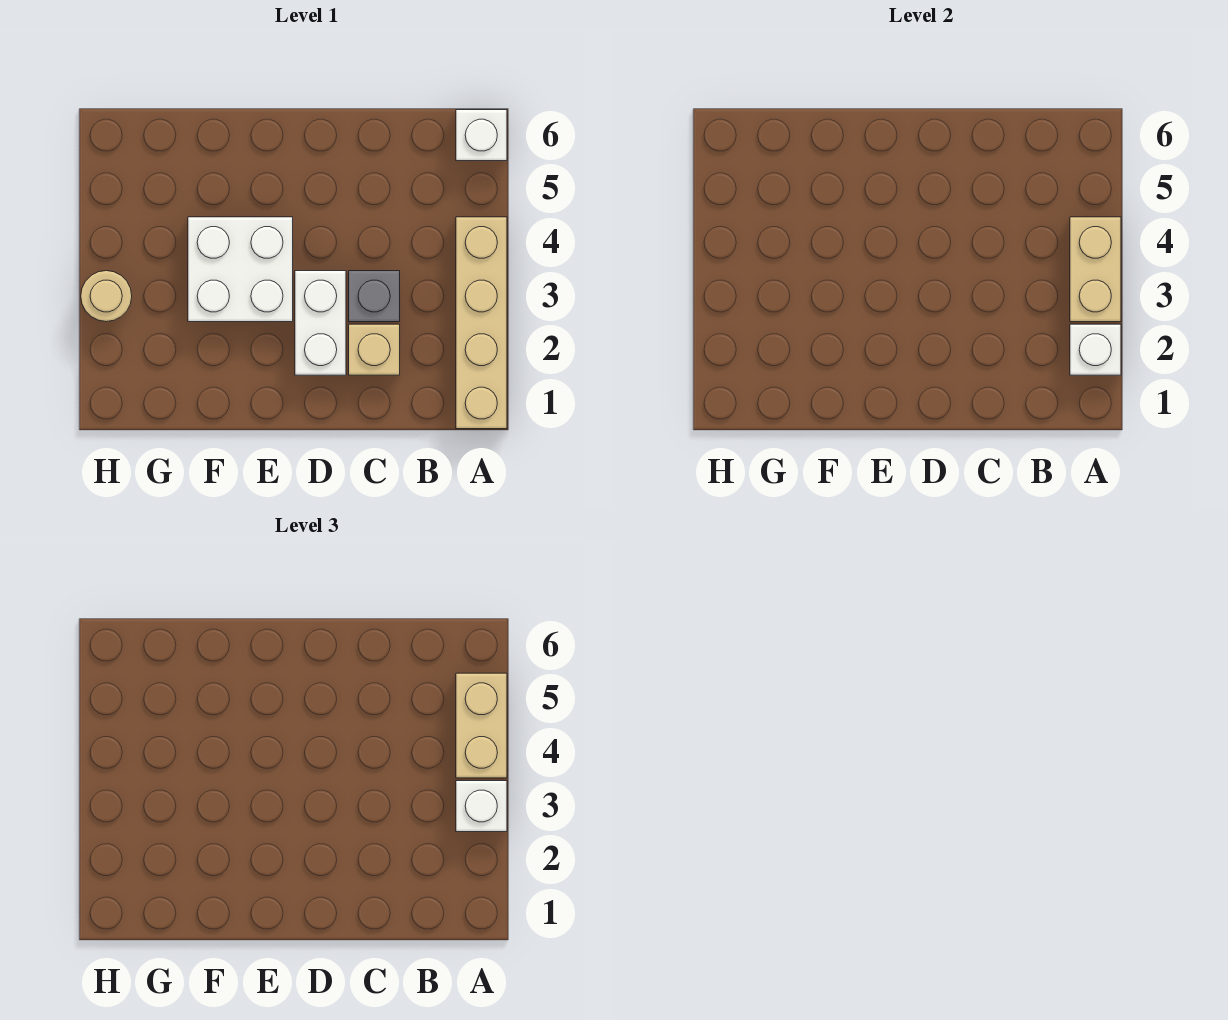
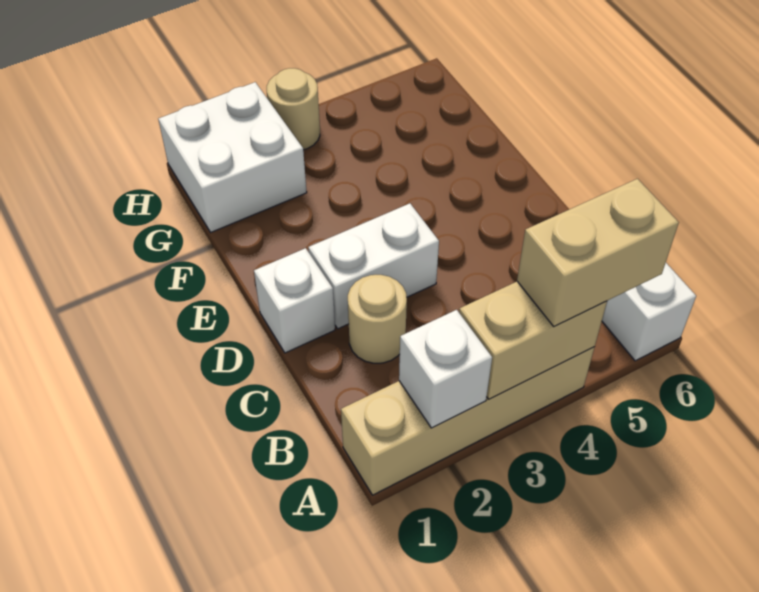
white 1x1 brick [456,781,507,832] -> white 1x1 brick moved to [254,248,335,353]
tan 1x1 brick [349,324,400,375] -> tan 1x1 round brick [348,275,407,363]
grey 1x1 brick [349,271,400,322] -> none
white 2x2 brick [188,217,293,322] -> white 2x2 brick moved to [158,82,307,232]

